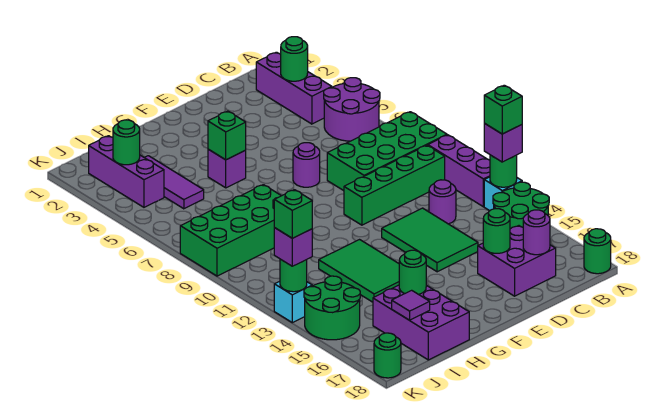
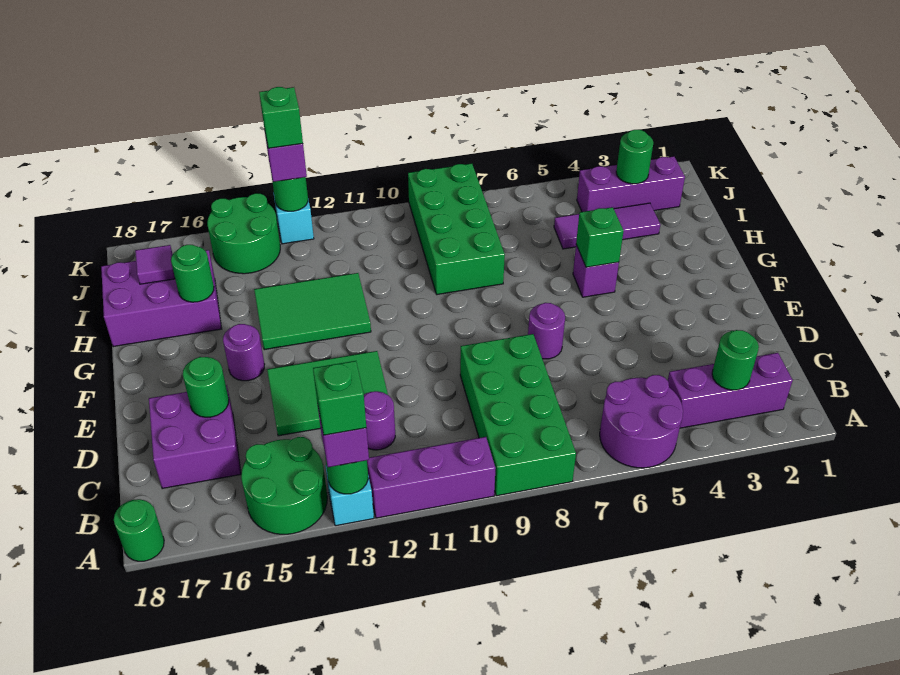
green 1x4 brick [344,145,445,225] -> none
purple 1x1 round brick [523,210,550,255] -> purple 1x1 round brick moved to [223,324,265,381]
green 1x1 round brick [374,333,401,378] -> none

